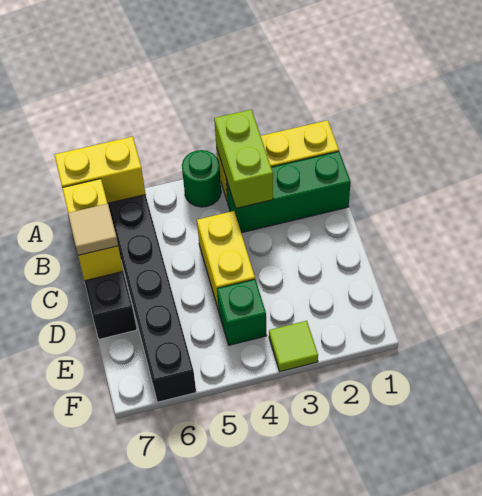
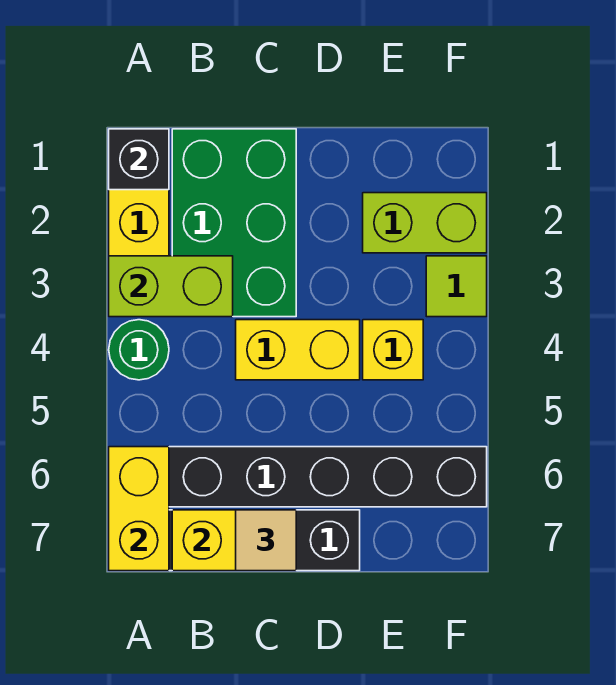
none -> black 1x1 brick [109,129,169,190]
green 1x3 brick [226,151,351,233] -> green 2x3 brick [172,129,296,317]
none -> lime 1x2 brick [363,193,487,253]
green 1x1 brick [217,279,267,345] -> yellow 1x1 brick [363,320,423,380]

